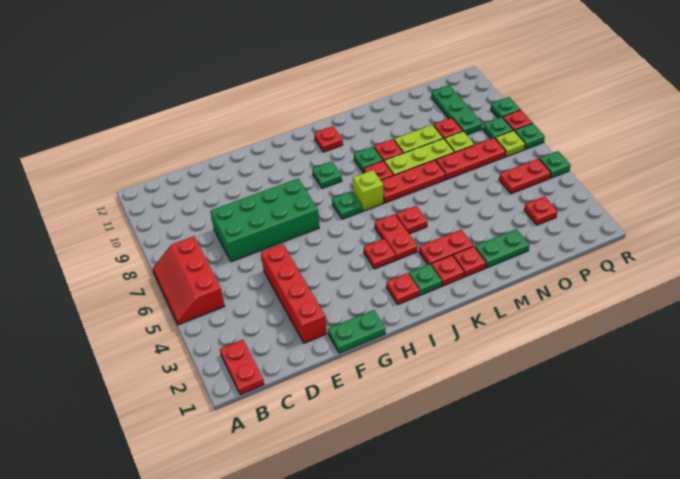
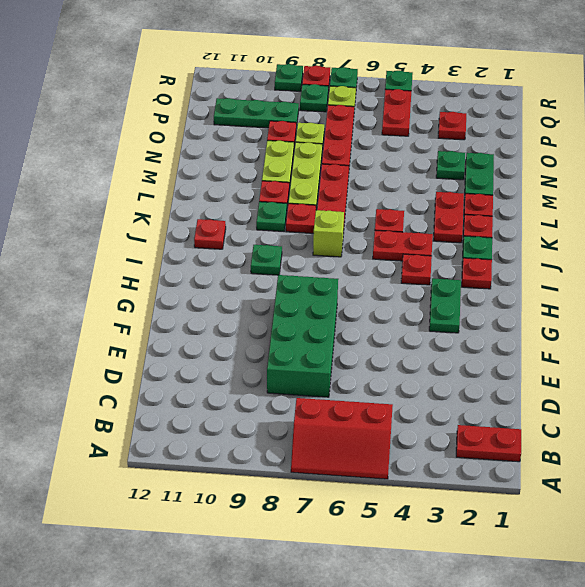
red 1x4 brick [261,244,327,343] -> none
green 1x2 plate [328,310,385,353] -> green 1x2 plate moved to [429,278,461,333]
green 1x1 plate [332,191,362,219] -> green 1x1 plate moved to [436,151,465,180]

